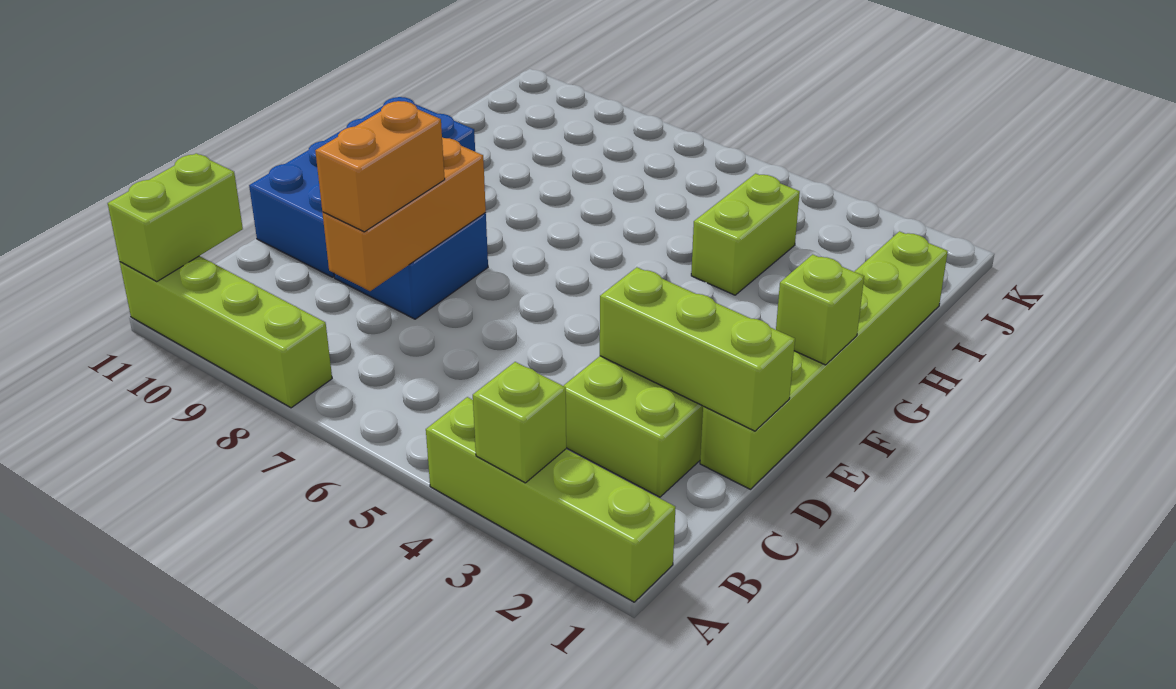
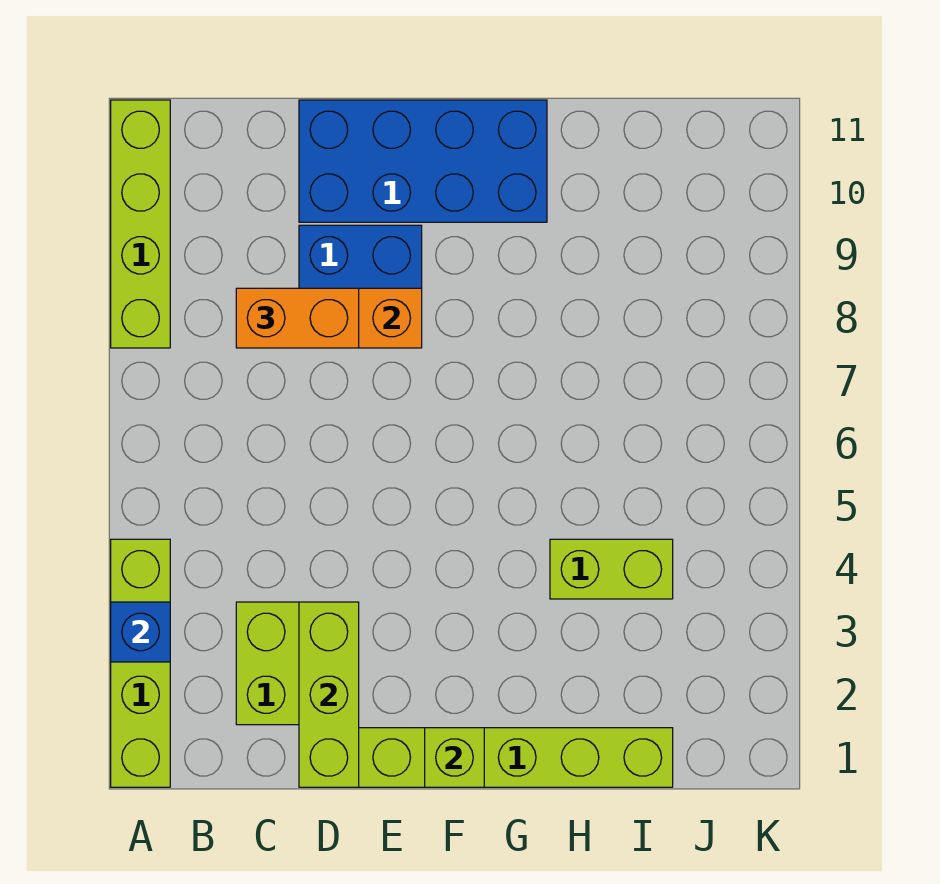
lime 1x1 brick [473,362,566,483] -> blue 1x1 brick [111,602,170,662]
lime 1x2 brick [108,153,243,282] -> none

